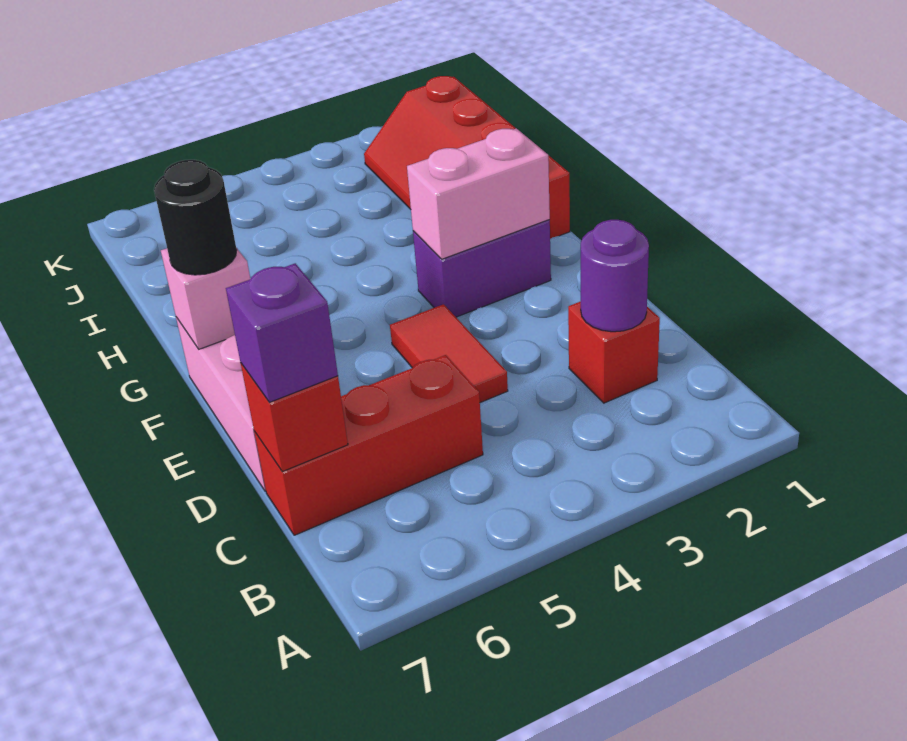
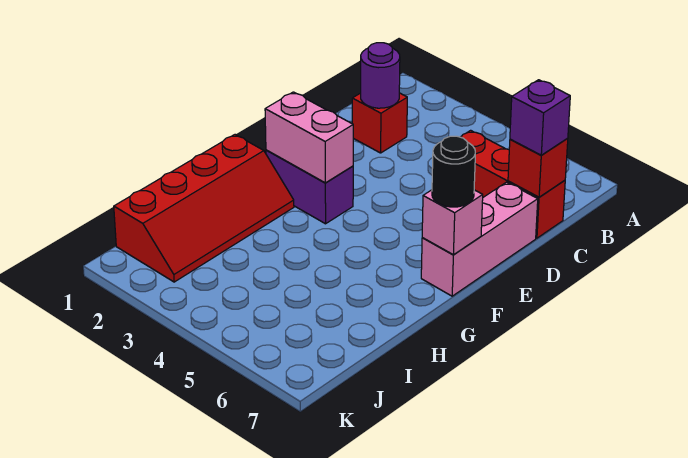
red 1x2 tile [390,304,508,403] -> none

